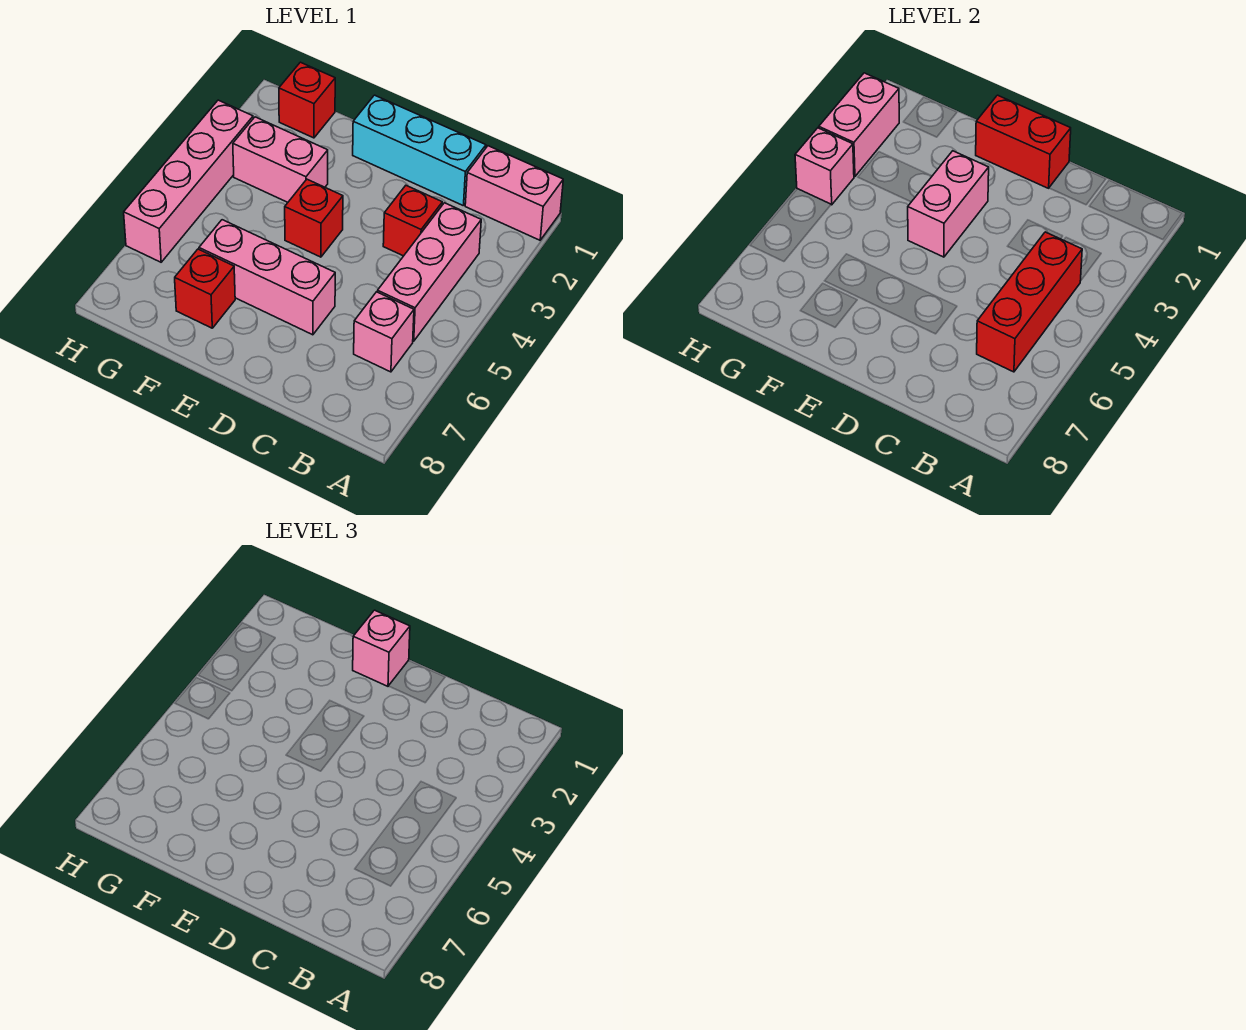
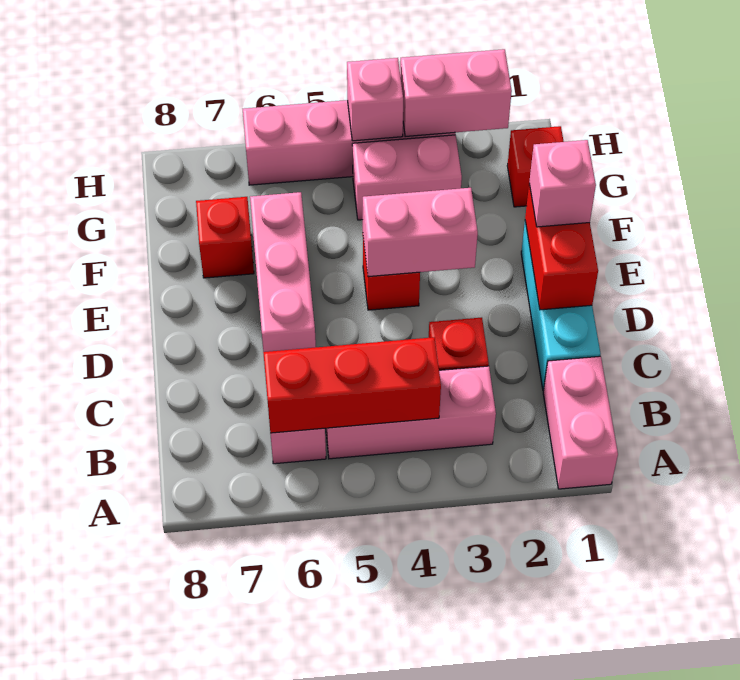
pink 1x2 brick [233,117,328,202] -> pink 1x2 brick turned to [352,135,462,220]

